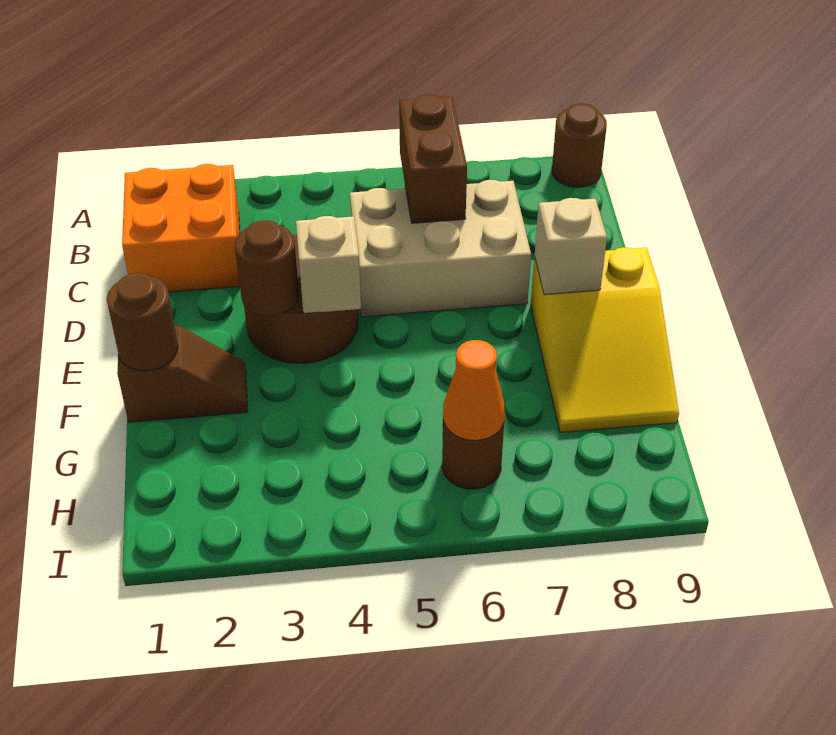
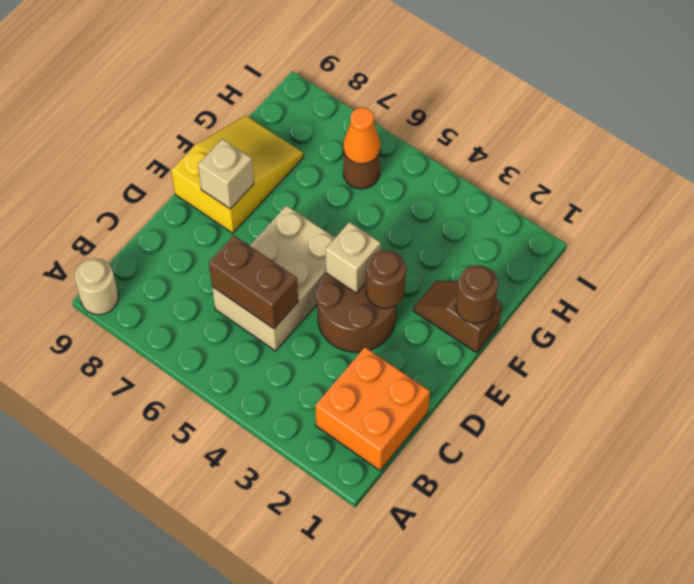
brown 1x1 round brick [552,103,607,187] -> tan 1x1 round brick [75,258,118,315]
brown 1x2 brick [399,94,467,223] -> brown 1x2 brick turned to [209,235,298,329]
tan 2x3 brick [350,180,531,317] -> tan 2x3 brick turned to [212,206,335,351]

